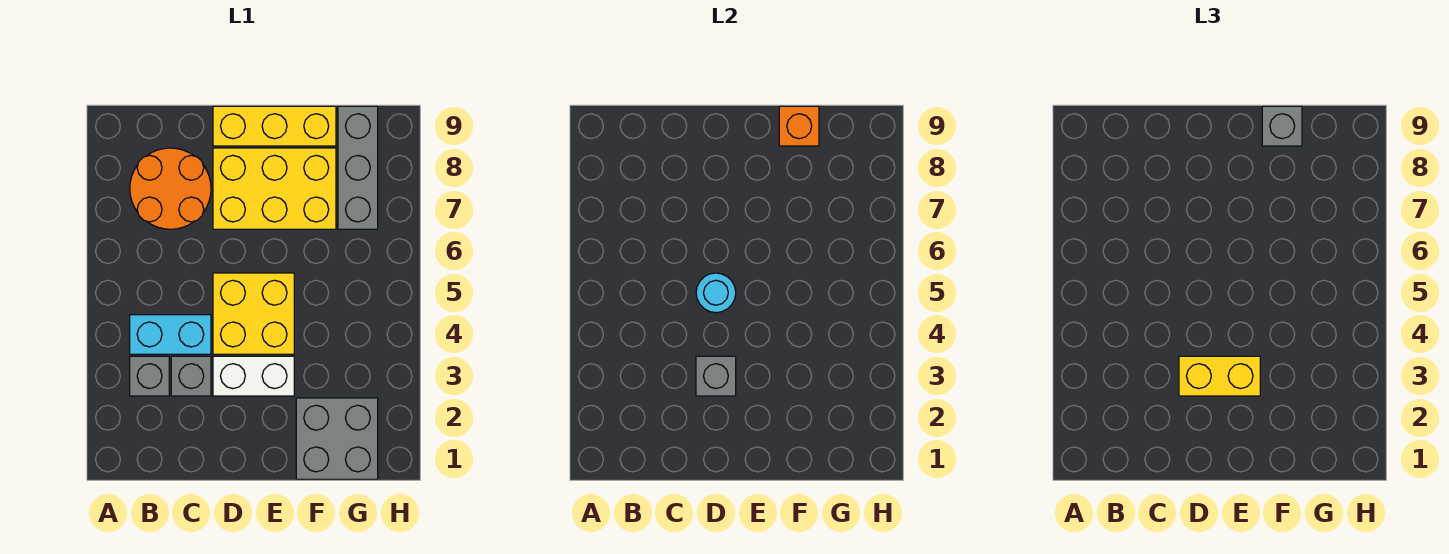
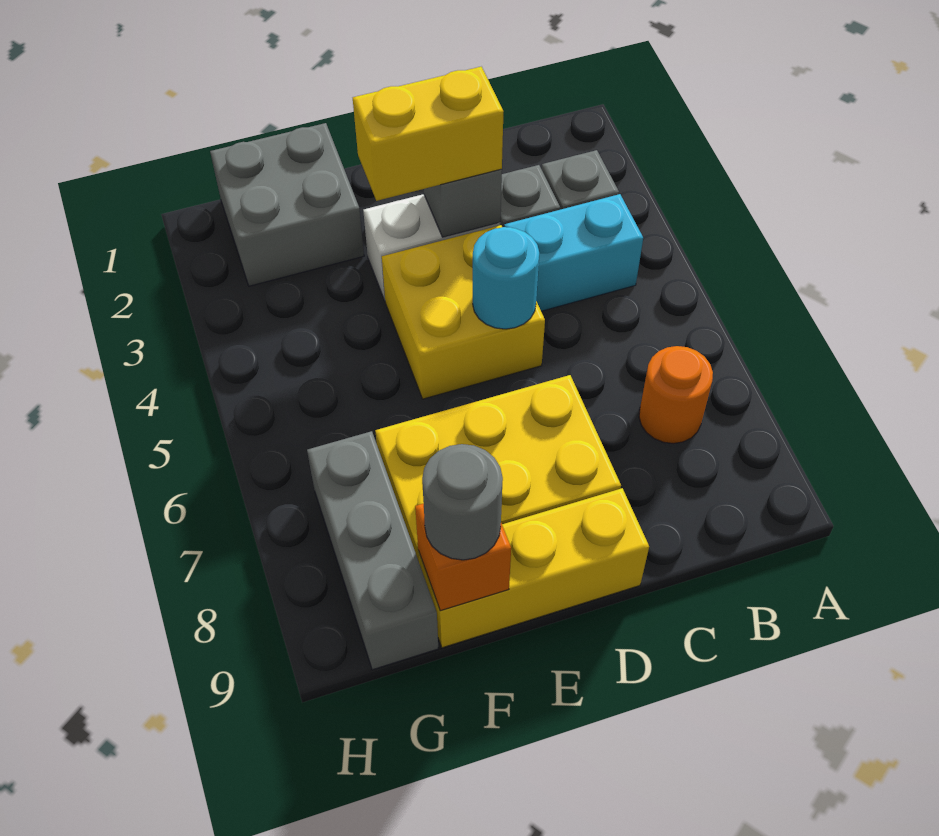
orange 2x2 round brick [130,148,211,229] -> orange 1x1 round brick [639,346,713,444]
grey 1x1 brick [1262,106,1302,146] -> grey 1x1 round brick [422,444,503,560]

